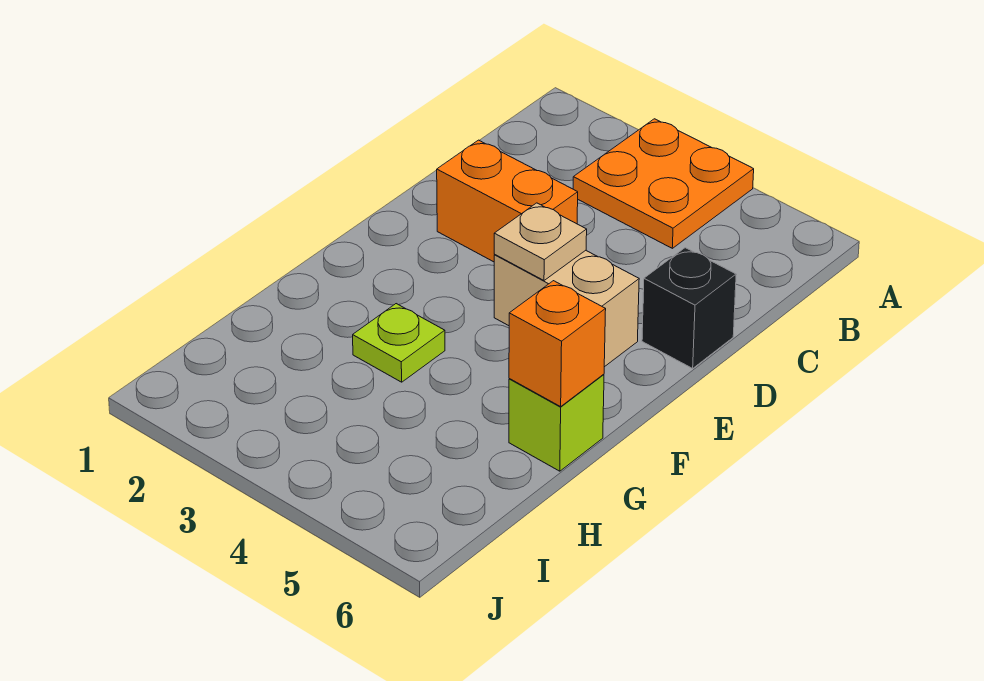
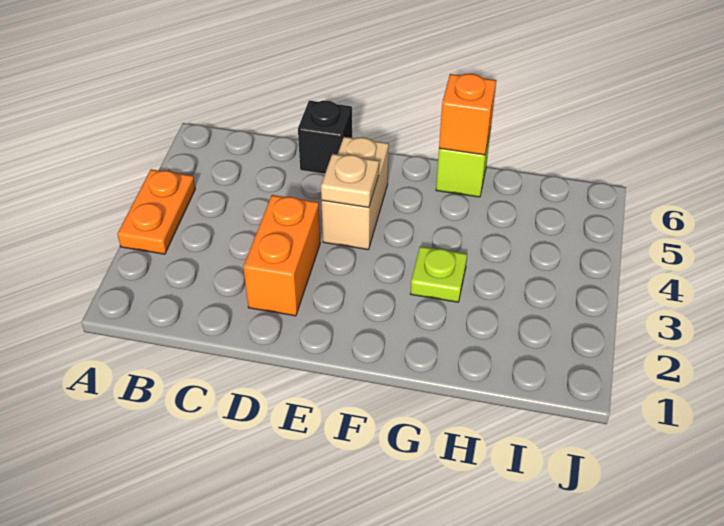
orange 2x2 plate [573,119,754,248] -> orange 1x2 plate [117,169,195,254]

